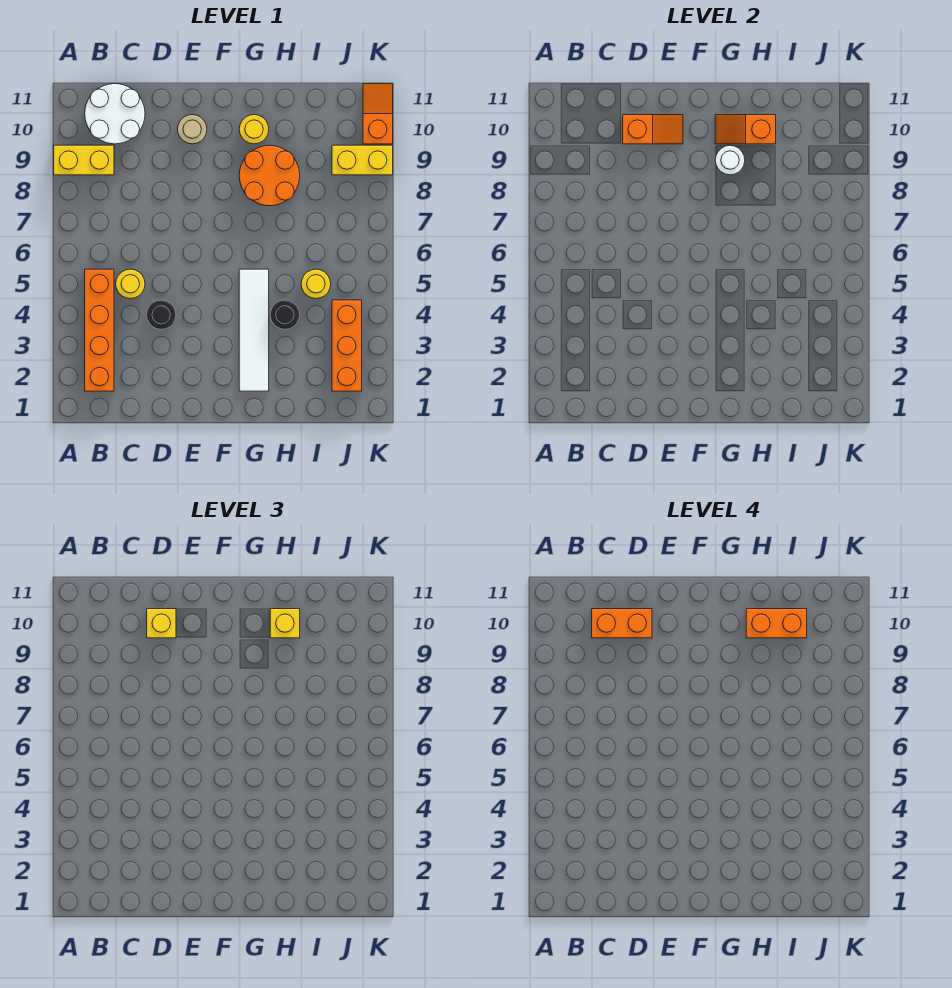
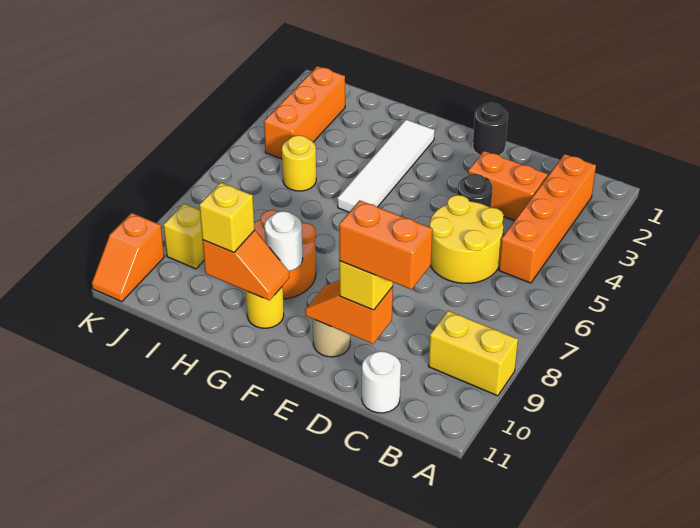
white 2x2 round brick [85,84,145,144] -> white 1x1 round brick [362,351,401,413]
yellow 1x1 round brick [116,269,145,299] -> yellow 2x2 round brick [429,195,504,283]
black 1x1 round brick [270,300,300,329] -> black 1x1 round brick moved to [473,103,508,155]
orange 1x2 brick [746,609,807,638] -> orange 1x2 brick moved to [468,151,548,221]
yellow 1x2 brick [332,145,393,175] -> yellow 1x1 brick [163,204,204,269]

